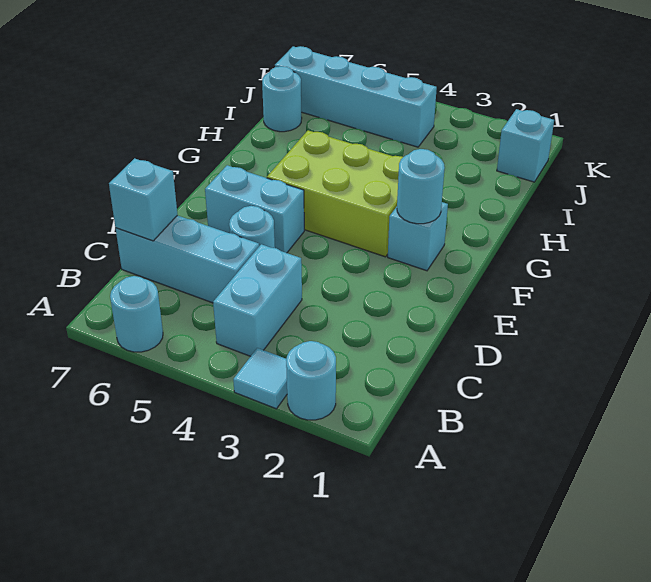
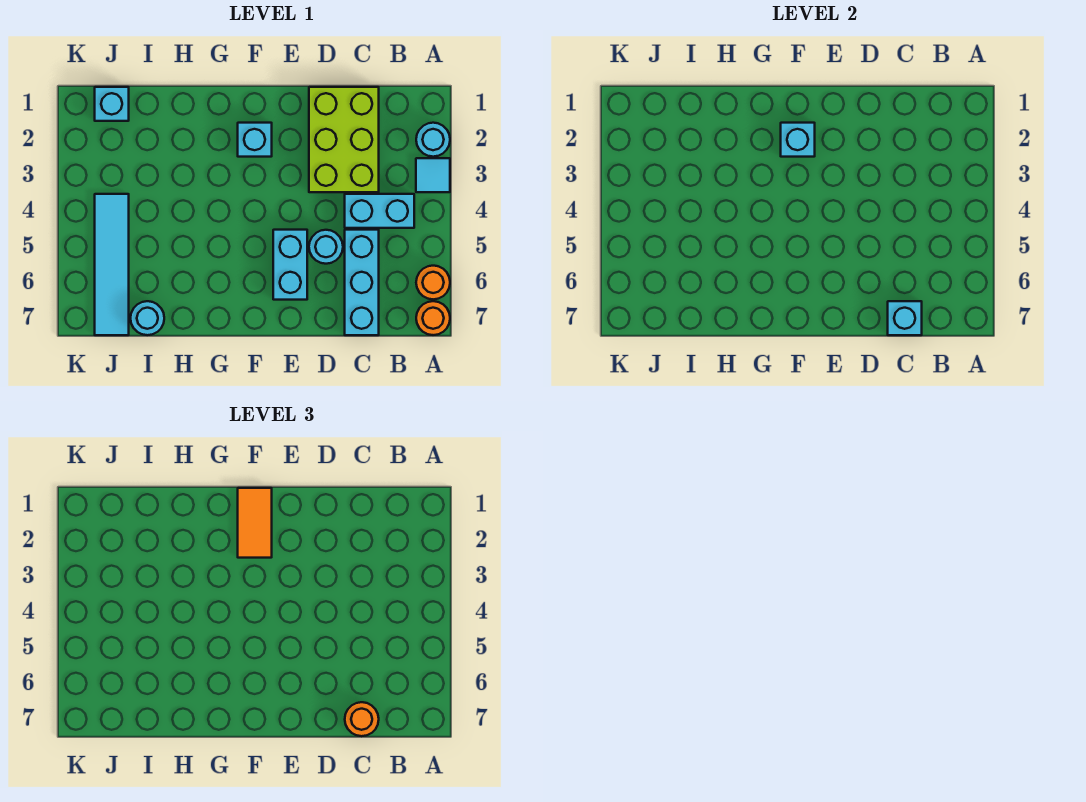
cyan 1x1 round brick [110,276,163,352] -> orange 1x1 round brick [416,266,450,299]
none -> orange 1x1 round brick [416,301,450,335]
none -> orange 1x1 round brick [345,702,379,736]
none -> orange 1x2 tile [238,488,272,558]
cyan 1x1 round brick [397,149,445,224] -> cyan 1x1 brick [781,123,815,157]
lime 2x3 brick [267,130,403,257] -> lime 2x3 brick moved to [309,87,379,192]
cyan 1x4 brick [275,46,437,147] -> cyan 1x4 tile [95,194,129,335]

